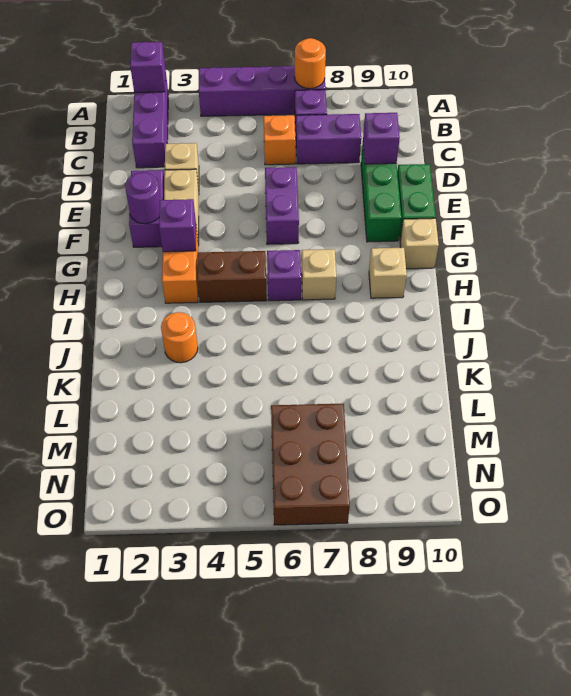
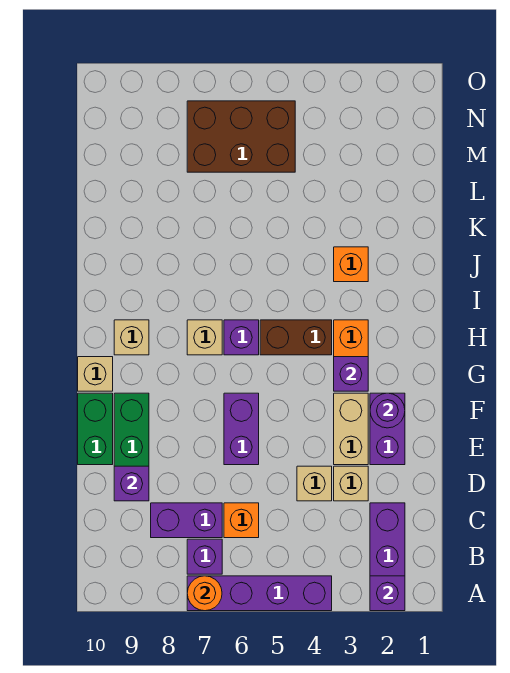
none -> tan 1x1 brick [297,466,332,501]
orange 1x1 round brick [161,312,198,363] -> orange 1x1 brick [334,247,368,282]
brown 2x3 brick [271,404,350,525] -> brown 2x3 brick turned to [187,101,295,172]

